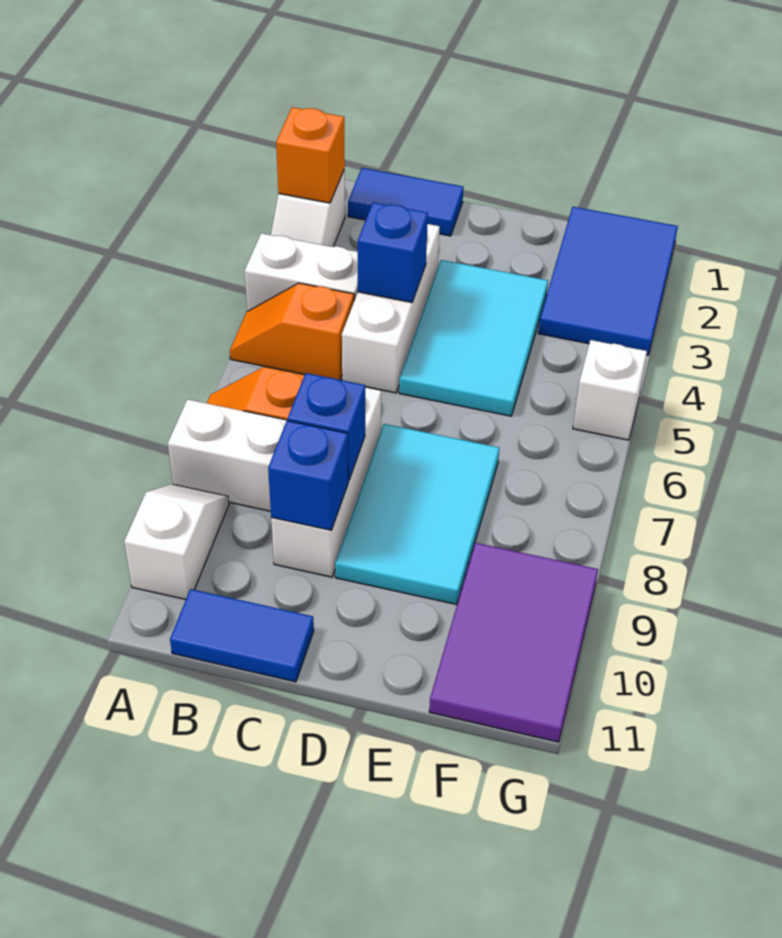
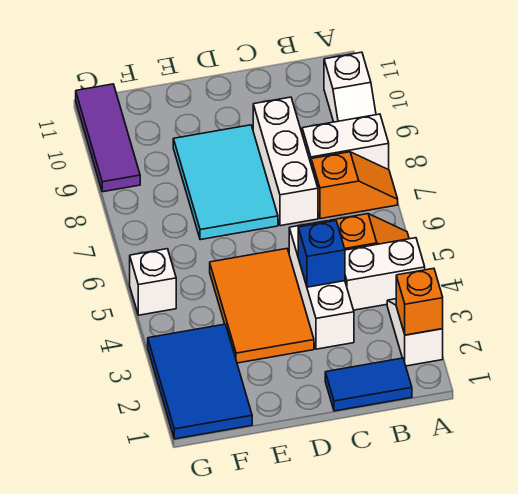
blue 1x2 tile [170,589,314,682] -> none
blue 1x1 brick [288,373,365,481] -> none
blue 1x1 brick [268,420,348,530] -> none
cyan 2x3 tile [399,260,548,416] -> orange 2x3 tile [210,249,314,363]
purple 2x3 tile [429,543,598,742] -> purple 1x3 tile [76,84,140,192]

